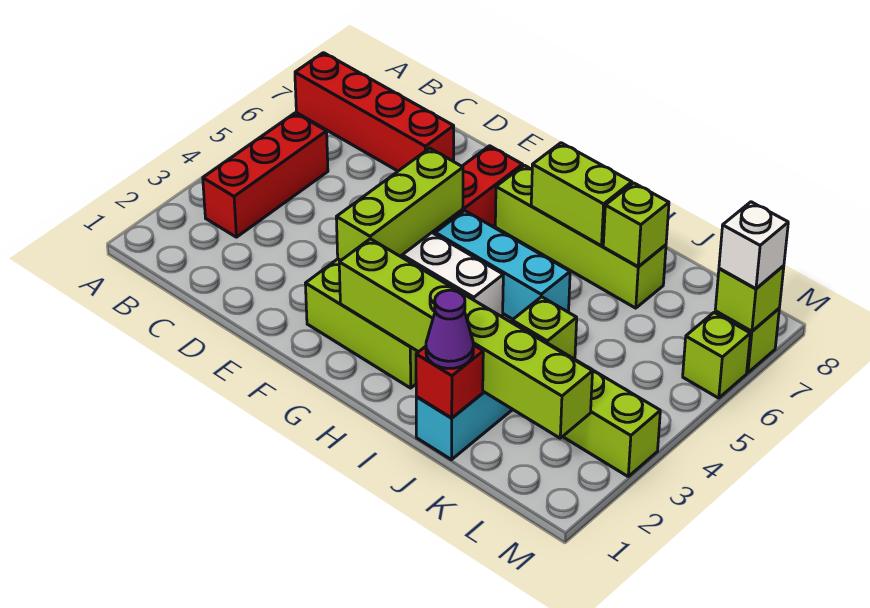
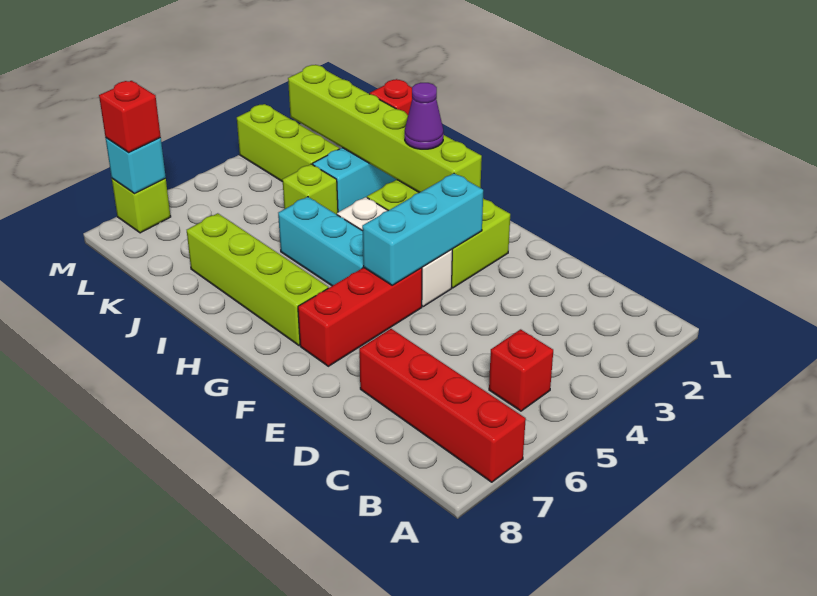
red 1x3 brick [203,113,328,237] -> red 1x1 brick [489,329,553,411]
lime 1x3 brick [336,148,463,260] -> cyan 1x3 brick [362,173,483,285]
lime 1x2 brick [531,143,632,246] -> none
purple 1x1 cone [426,290,473,369] -> purple 1x1 cone moved to [405,83,444,149]
lime 1x1 brick [603,183,669,267] -> none
lime 1x1 brick [683,313,750,398] -> none
lime 1x1 brick [715,266,784,331] -> cyan 1x1 brick [106,138,166,194]
white 1x1 brick [719,202,788,289] -> red 1x1 brick [99,81,161,153]

